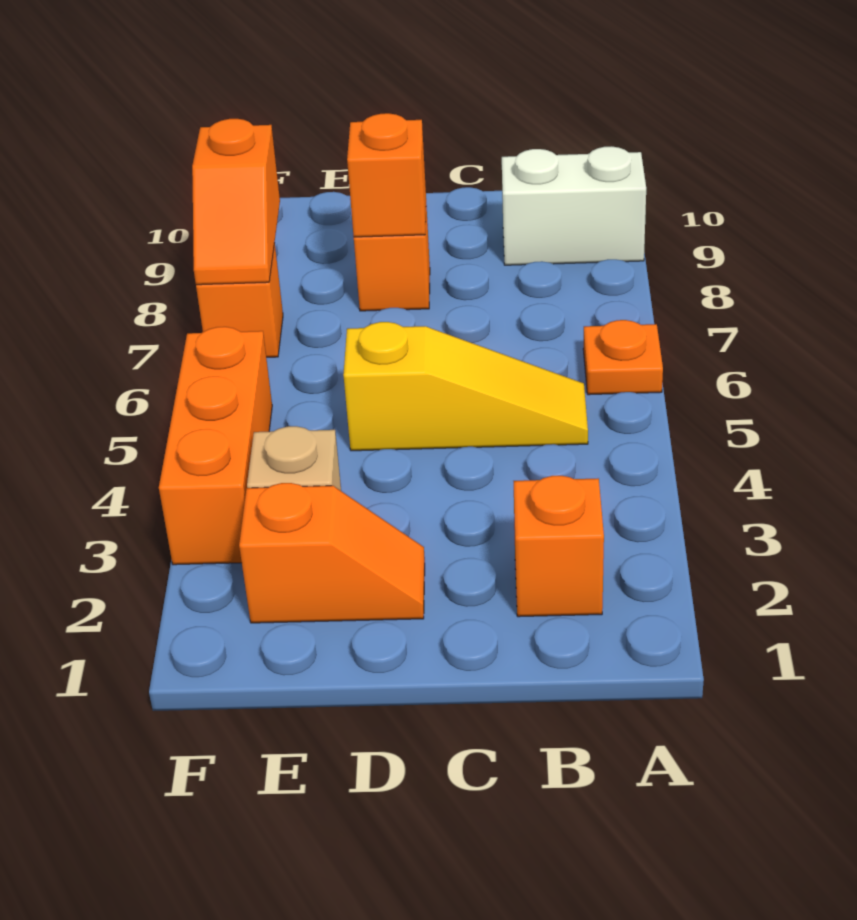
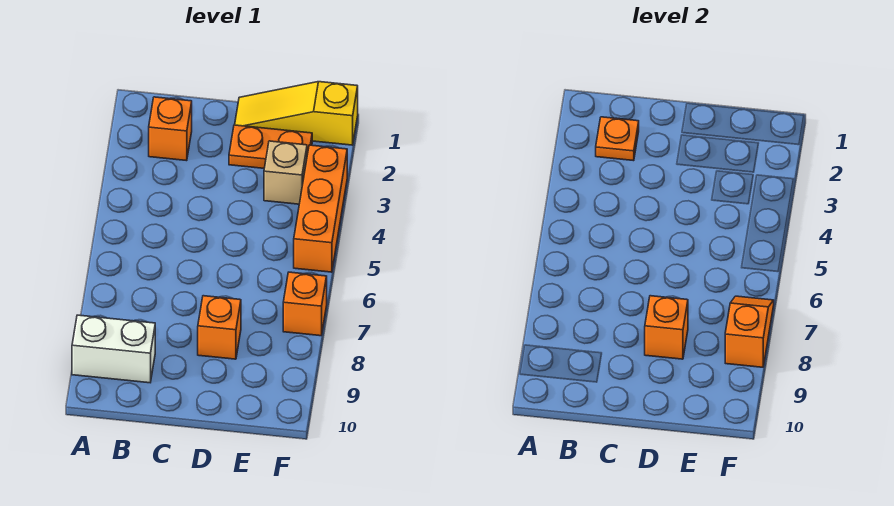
orange 1x1 plate [583,320,663,395] -> orange 1x1 plate moved to [596,117,639,161]
yellow 1x3 slope [343,322,588,451] -> yellow 1x3 slope moved to [235,82,358,145]
orange 1x2 slope [239,483,425,623] -> orange 1x2 plate [229,125,312,168]

